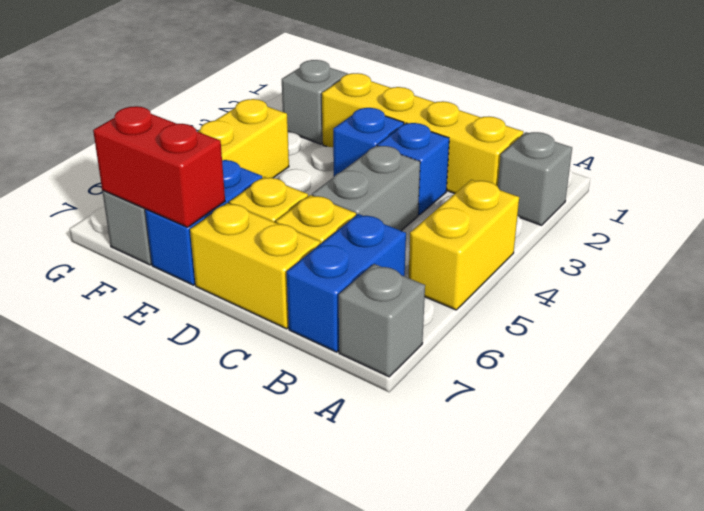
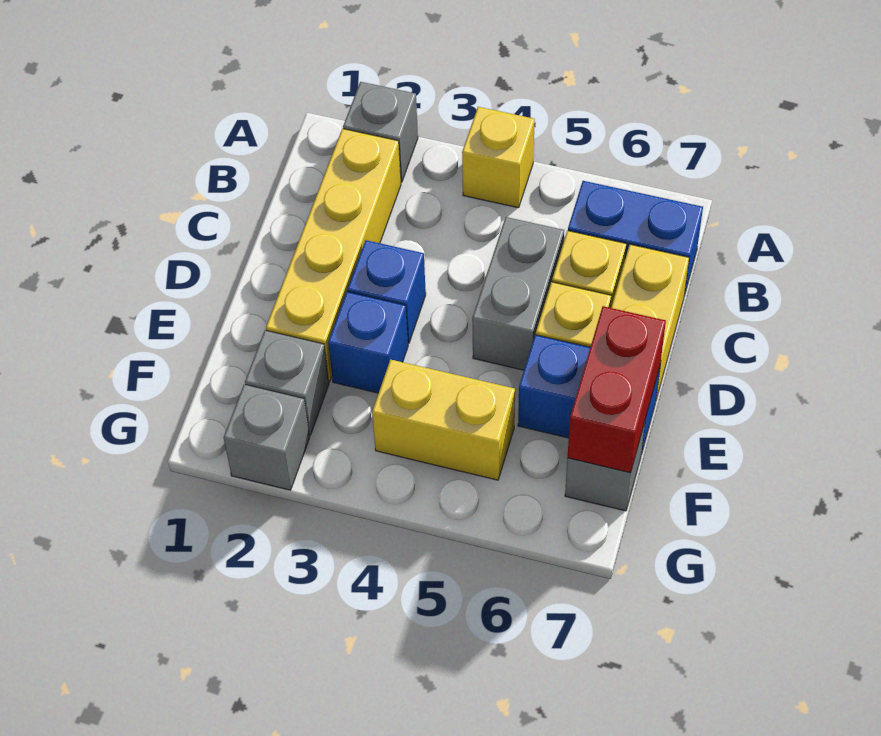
yellow 1x2 brick [409,180,519,310] -> yellow 1x1 brick [462,107,535,208]
grey 1x1 brick [339,264,425,377] -> grey 1x1 brick moved to [224,384,310,490]
blue 1x1 brick [378,123,449,215] -> blue 1x1 brick moved to [328,292,408,393]
grey 1x2 brick [312,146,420,231] -> grey 1x2 brick turned to [472,217,564,370]

